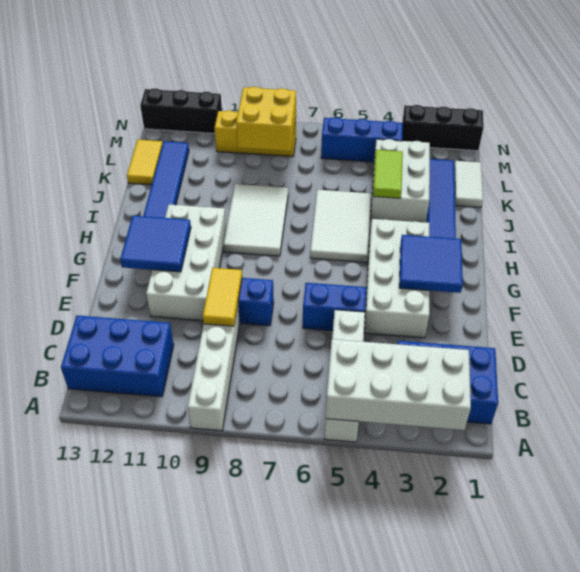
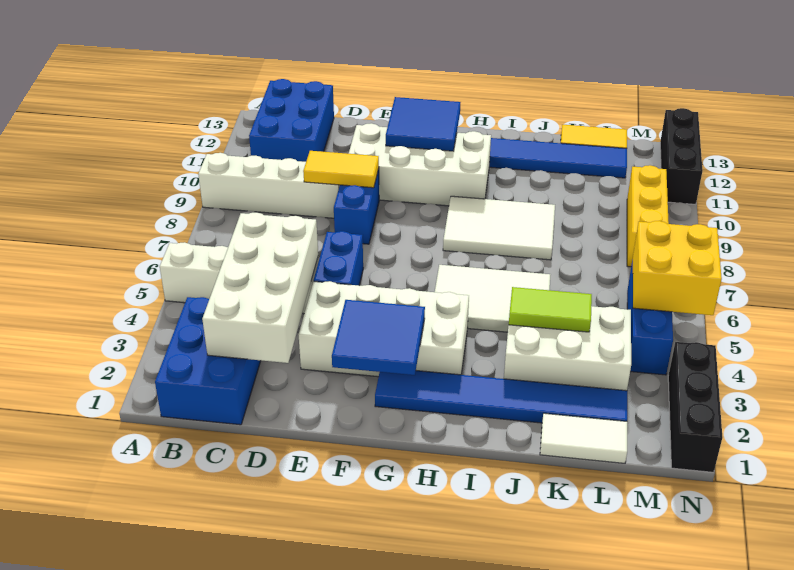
white 2x4 brick [326,339,471,430] -> white 2x4 brick moved to [202,212,318,363]
yellow 2x2 brick [236,87,296,151] -> yellow 2x2 brick moved to [633,221,722,315]

